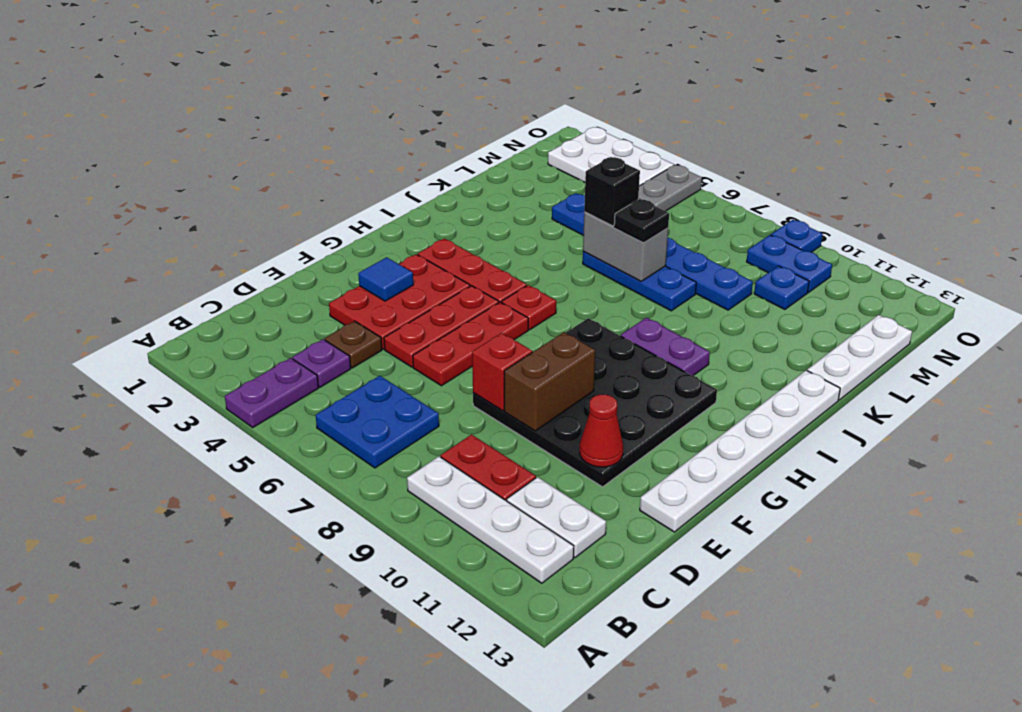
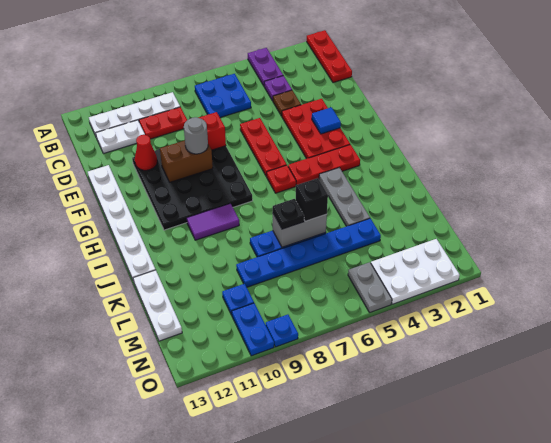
red 1x3 plate [384,286,499,367] -> red 1x3 plate moved to [307,30,352,83]
brown 1x2 brick [504,332,595,431] -> brown 1x2 brick turned to [160,140,213,182]
none -> grey 1x1 round brick [184,117,208,154]
none -> grey 1x3 plate [319,168,370,226]
purple 1x2 plate [621,318,710,376] -> purple 1x2 tile [187,203,239,240]
blue 1x2 plate [747,235,832,292] -> blue 1x2 plate turned to [232,303,274,356]

